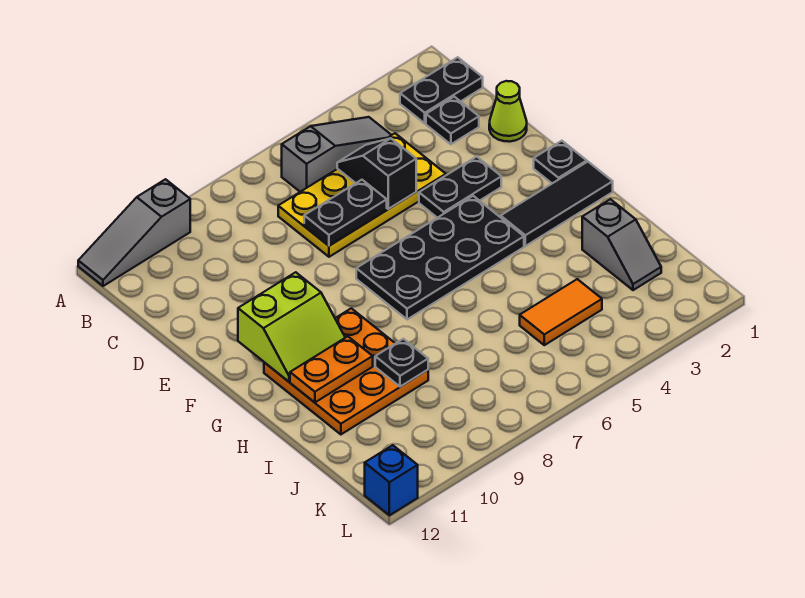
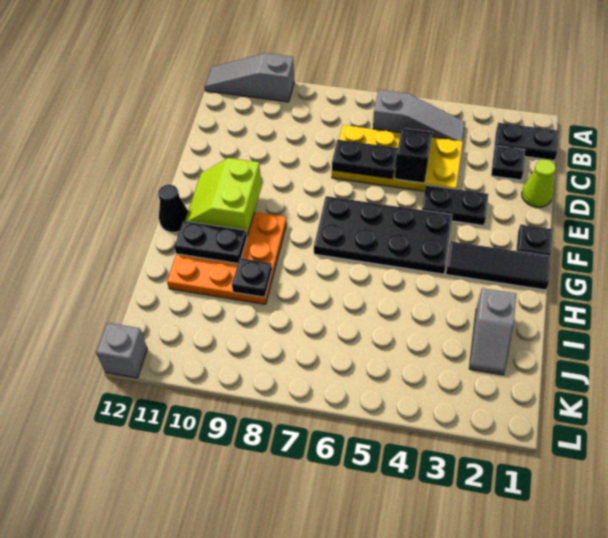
lime 2x2 slope [238,272,345,382] -> lime 2x2 slope turned to [185,158,262,236]
none -> black 1x1 cone [158,185,188,232]
orange 1x2 plate [290,336,373,402] -> black 1x2 plate [174,221,247,263]
orange 1x2 tile [520,279,602,345] -> none
blue 1x1 brick [365,445,418,515] -> grey 1x1 brick [96,323,147,378]

